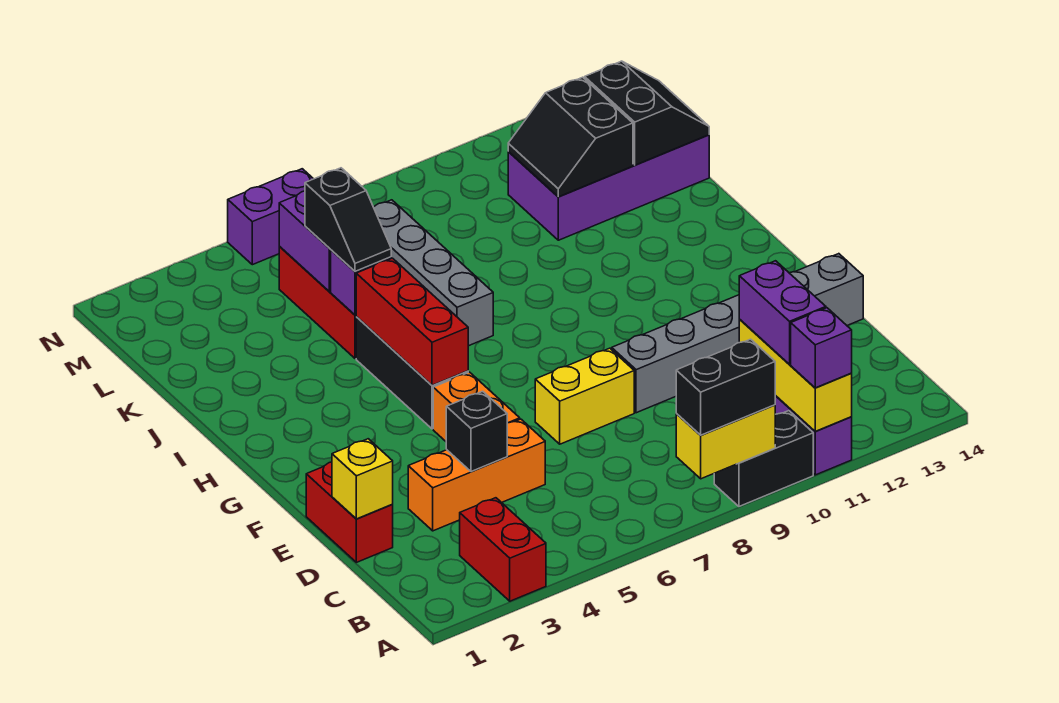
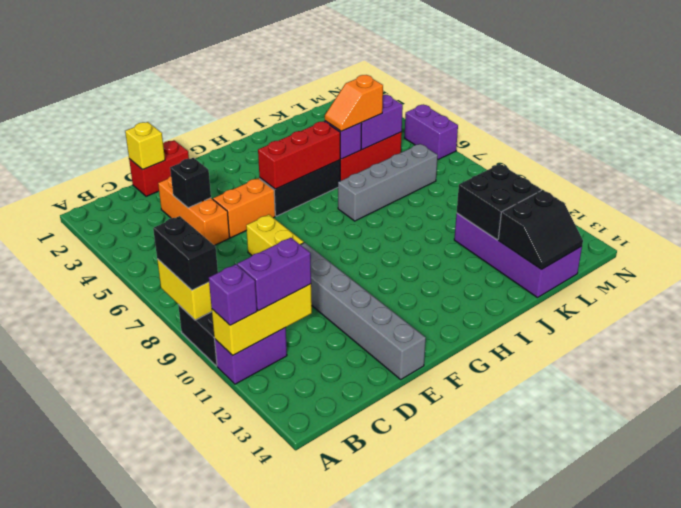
red 1x2 brick [460,498,546,601] -> none
black 1x2 slope [305,168,391,271] -> orange 1x2 slope [325,75,383,131]
black 2x2 slope [508,77,633,197] -> black 2x2 brick [457,164,541,240]

